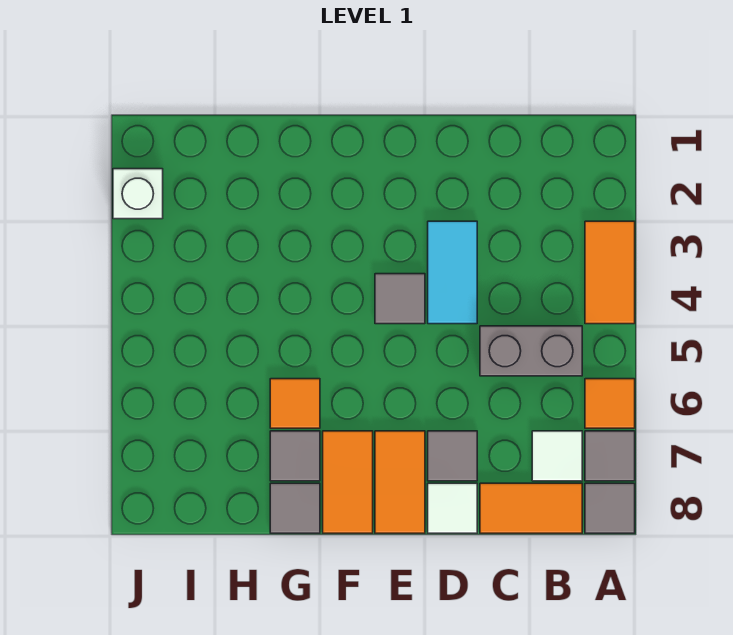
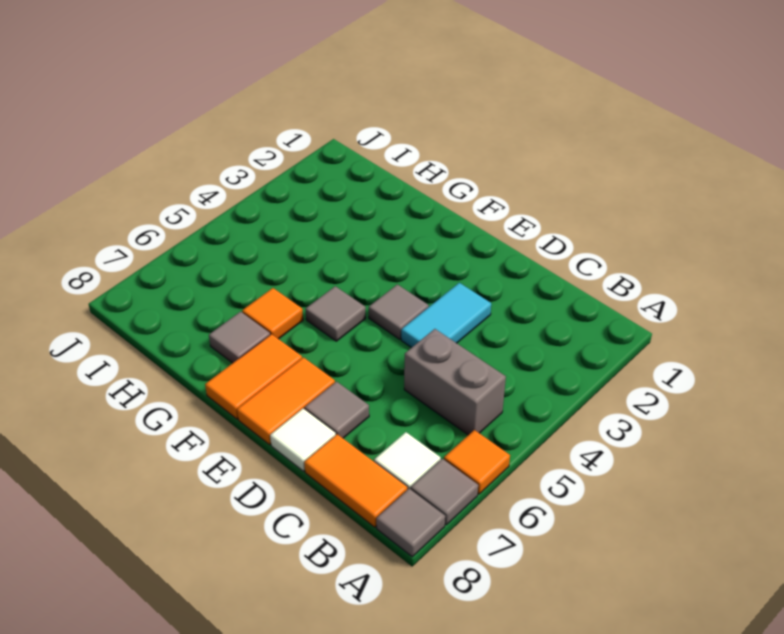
orange 1x2 tile [585,221,635,324] -> none
grey 1x1 tile [270,483,320,533] -> grey 1x1 tile moved to [306,286,366,341]
white 1x1 brick [113,169,163,219] -> none

